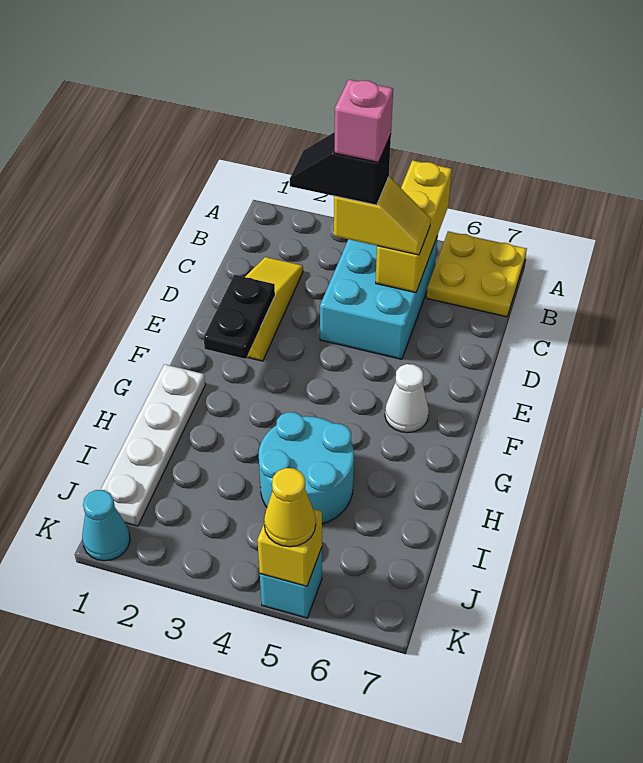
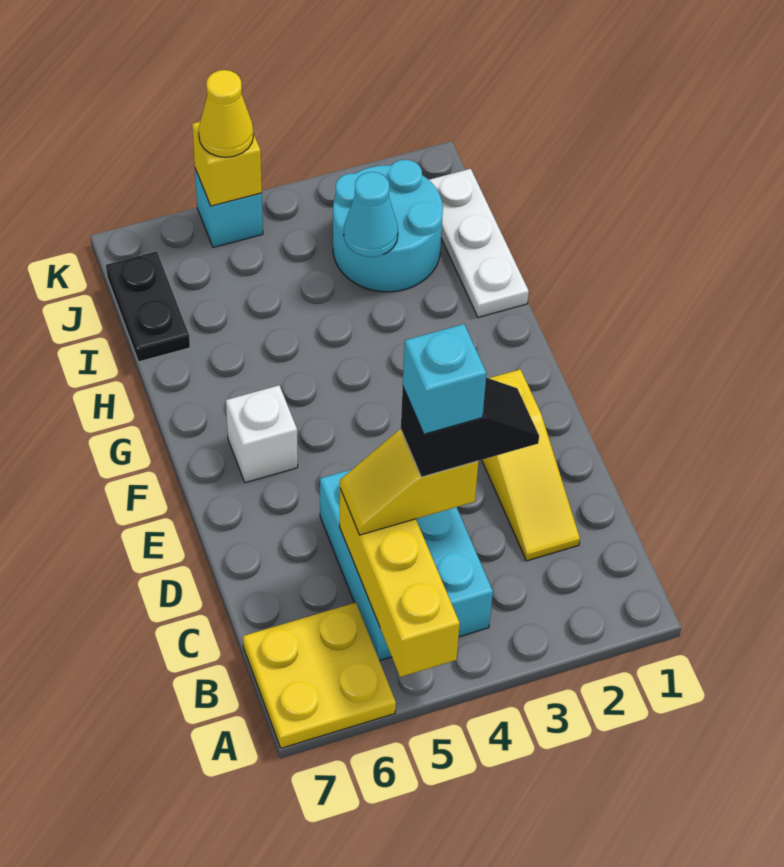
pink 1x1 brick [334,80,393,162] -> cyan 1x1 brick [403,324,487,434]
black 1x2 plate [204,275,275,359] -> black 1x2 plate moved to [106,251,190,362]
white 1x1 cone [385,364,429,433] -> white 1x1 brick [226,385,298,483]
white 1x4 plate [101,364,205,526] -> white 1x3 plate [429,169,529,317]
cyan 2x2 round brick [259,412,354,524] -> cyan 2x2 round brick moved to [333,160,443,292]
cyan 1x1 cone [82,490,130,561] -> cyan 1x1 cone moved to [344,172,398,257]

